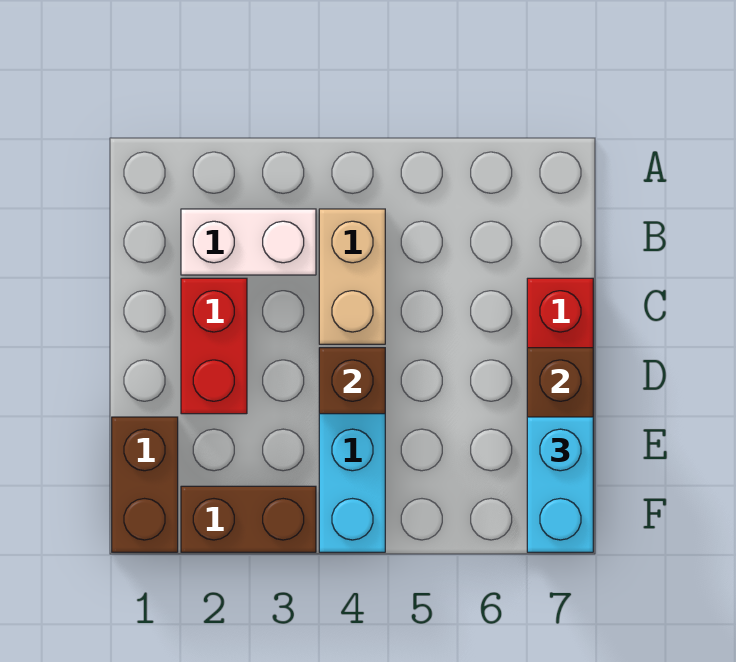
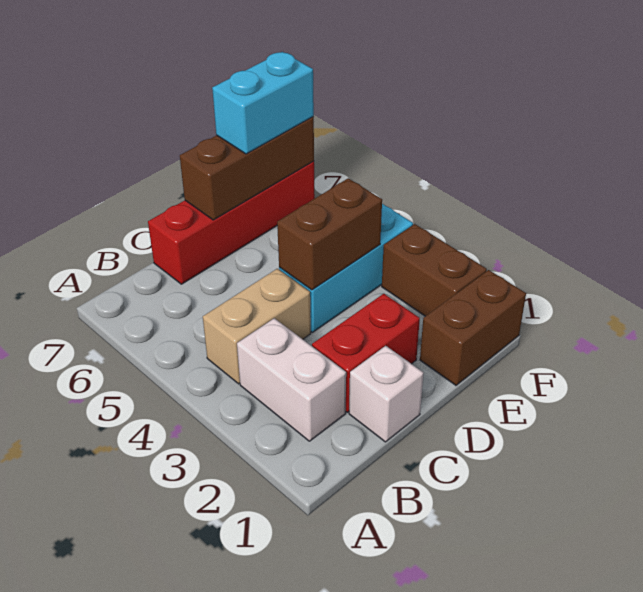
none -> white 1x1 brick [349,346,424,442]
brown 1x1 brick [319,348,385,414] -> brown 1x2 brick [277,178,382,290]

